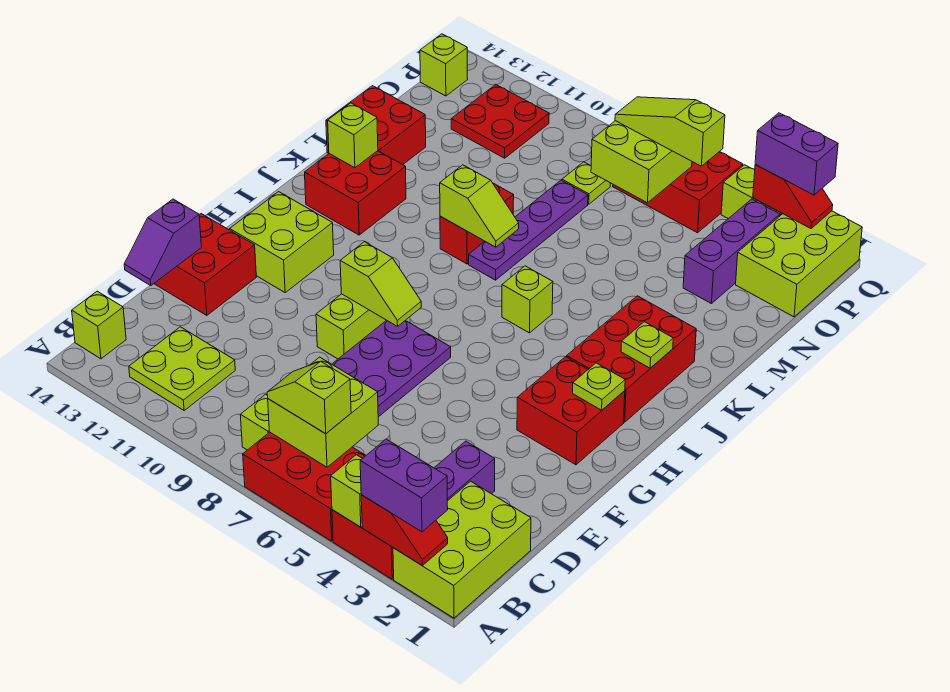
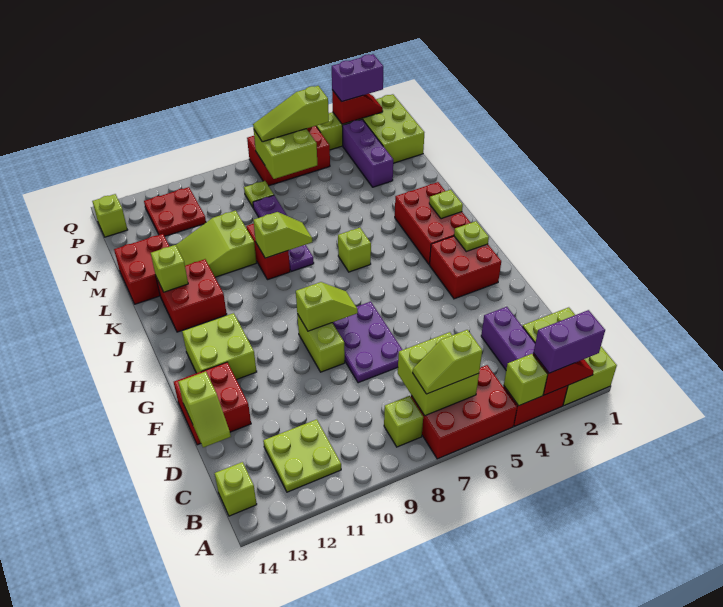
purple 1x2 slope [124,199,202,286] -> lime 1x2 slope [179,372,231,447]
none -> lime 2x3 slope [176,211,257,277]

